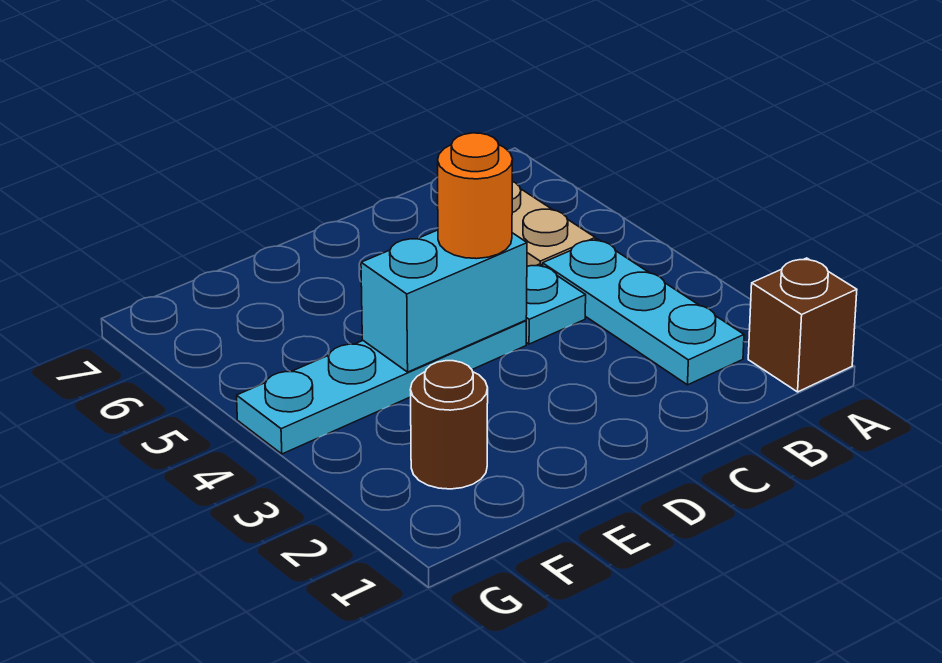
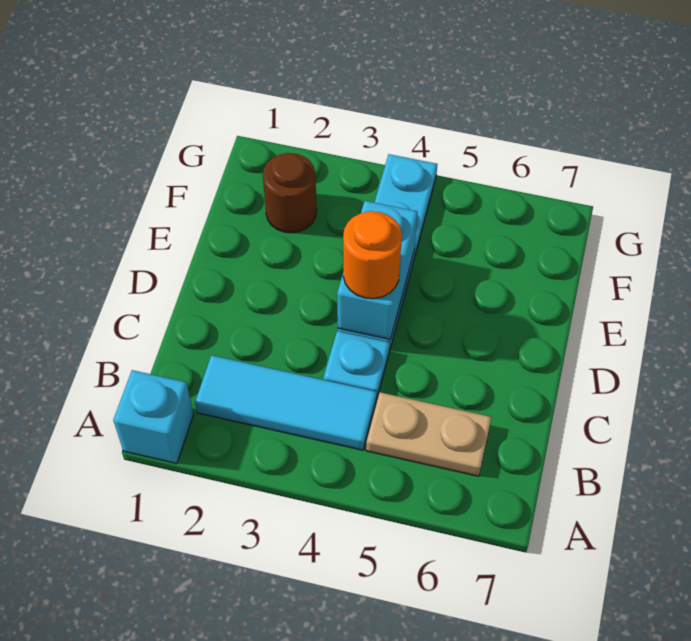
brown 1x1 brick [748,258,857,392] -> cyan 1x1 brick [113,370,194,464]
cyan 1x3 plate [543,239,744,385] -> cyan 1x3 tile [195,355,377,450]

